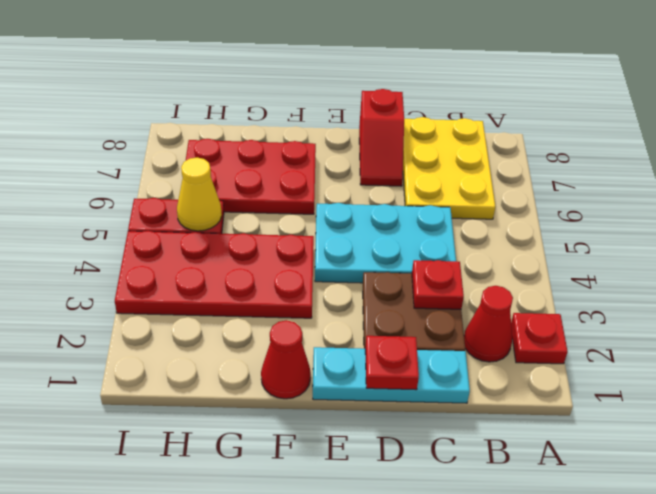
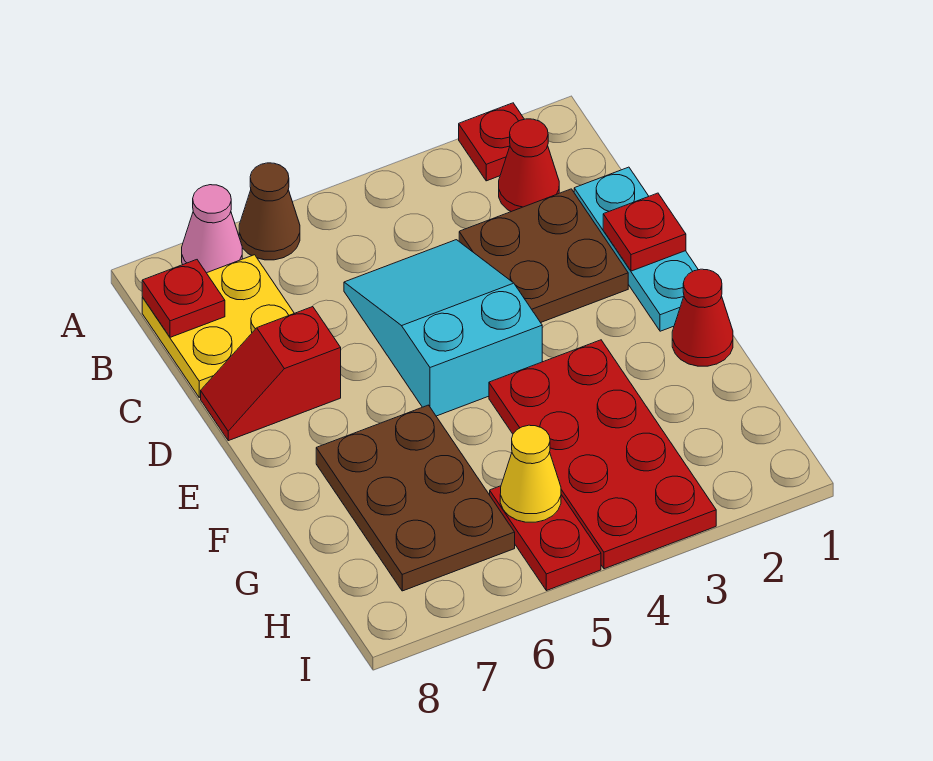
none -> brown 1x1 cone [239,163,300,260]
none -> pink 1x1 cone [182,185,242,273]
yellow 2x3 plate [403,117,495,219] -> yellow 2x2 plate [142,255,294,397]
red 1x1 plate [412,260,464,309] -> red 1x1 plate moved to [142,260,225,337]
cyan 2x3 plate [315,203,456,283] -> cyan 2x3 slope [344,240,542,416]
red 1x2 slope [359,89,404,186] -> red 1x2 slope turned to [201,307,341,441]
red 2x3 plate [186,139,316,214] -> brown 2x3 plate [316,405,515,591]

